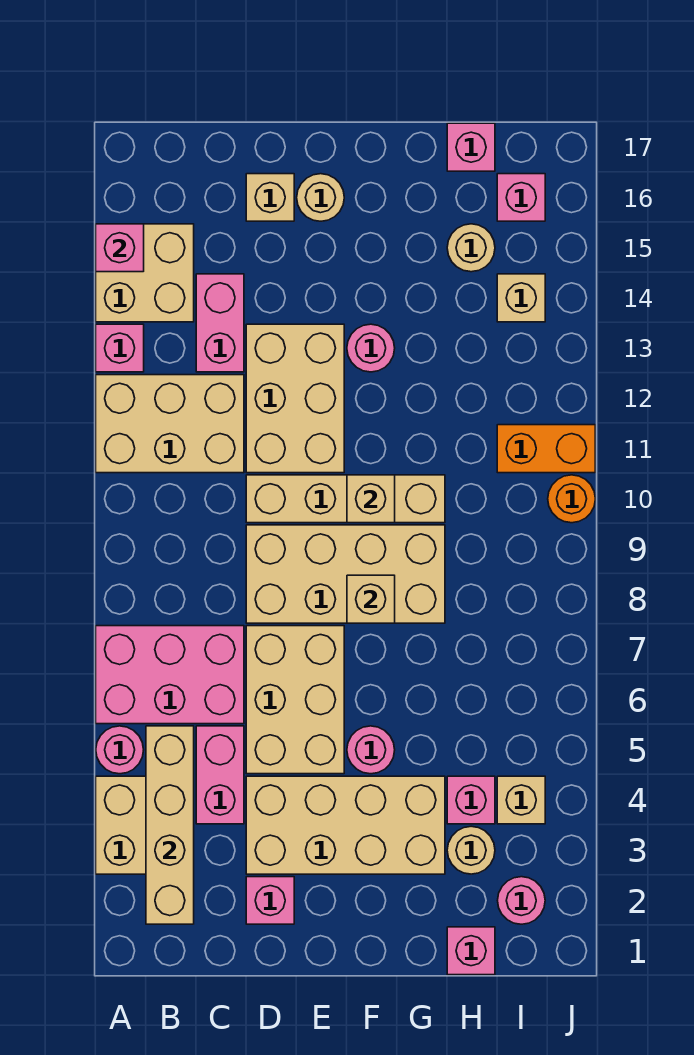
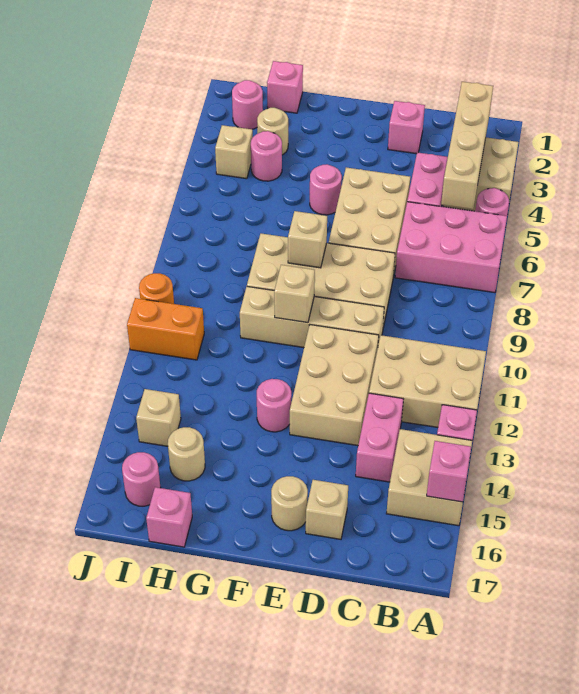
tan 2x4 brick [246,776,445,874] -> none
pink 1x1 brick [447,776,495,824] -> pink 1x1 round brick [251,131,282,181]
pink 1x1 brick [497,174,545,221] -> pink 1x1 round brick [122,452,161,506]

